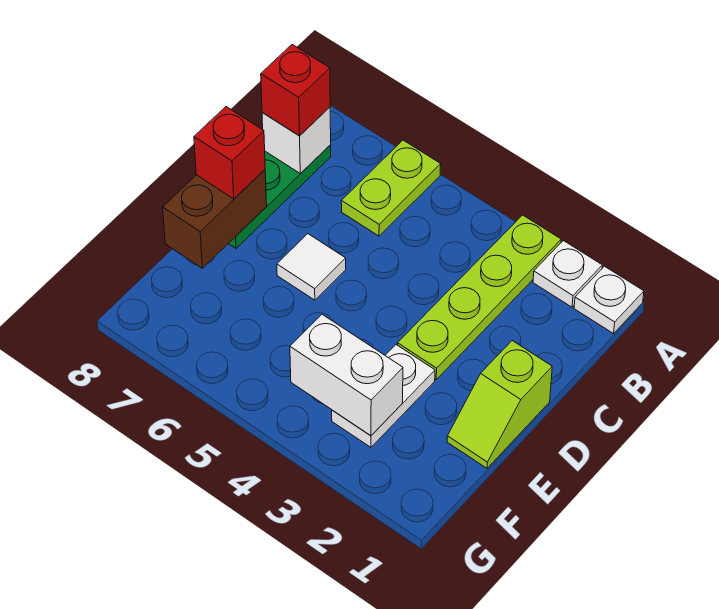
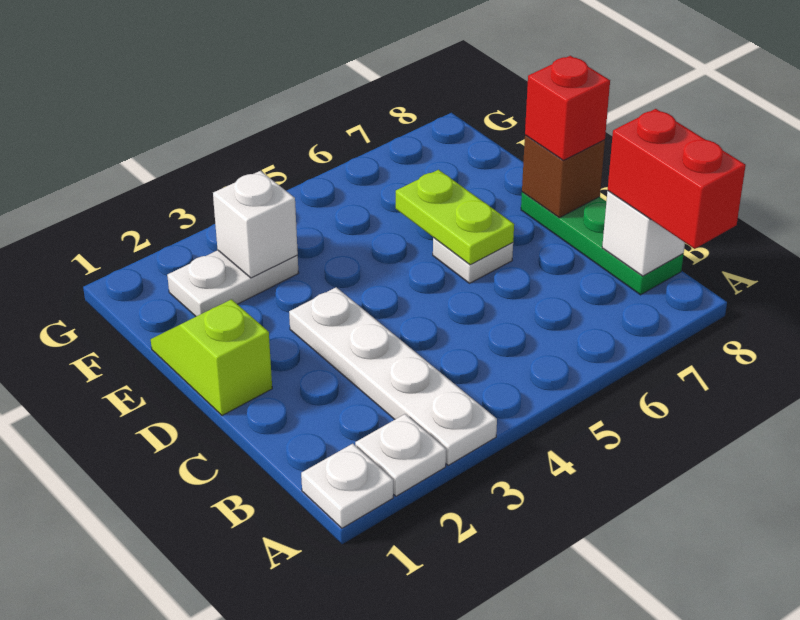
lime 1x4 plate [398,215,561,379] -> white 1x4 plate [289,287,497,465]
lime 1x2 plate [341,140,441,236] -> lime 1x2 plate moved to [396,170,514,265]
red 1x1 brick [261,45,330,136] -> red 1x2 brick [608,109,746,249]
white 1x1 tile [277,234,346,300] -> white 1x1 plate [433,237,513,283]
brown 1x2 brick [163,170,267,268] -> brown 1x1 brick [522,135,605,218]
white 1x2 plate [332,345,435,447] -> white 1x2 plate turned to [167,250,298,317]
white 1x2 brick [290,314,403,436] -> white 1x1 brick [213,171,298,278]

